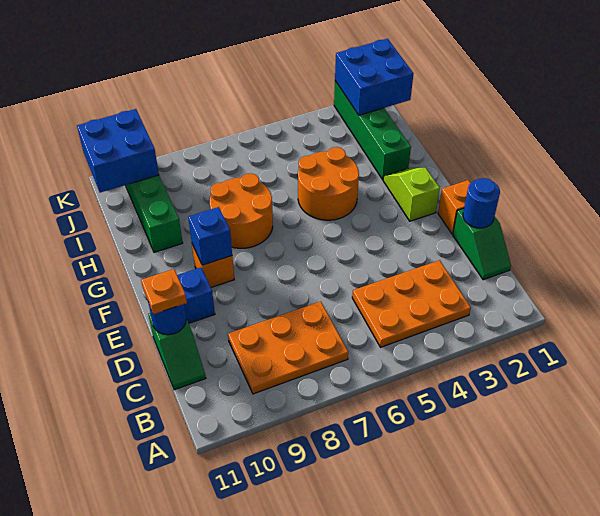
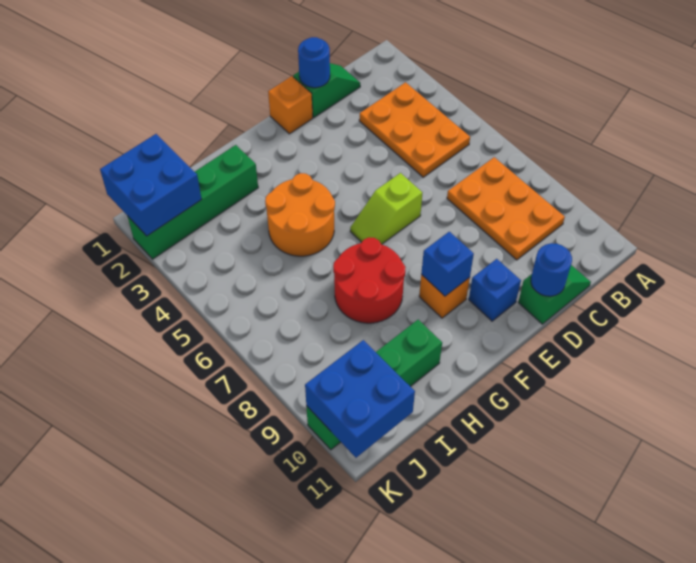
orange 1x1 plate [141,269,187,314] -> none
lime 1x2 slope [383,168,440,221] -> lime 1x2 slope moved to [350,173,422,244]
orange 2x2 round brick [210,173,273,248] -> red 2x2 round brick [333,237,406,323]

